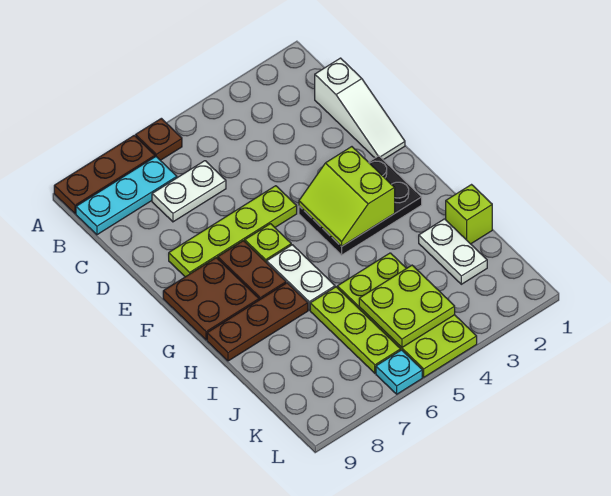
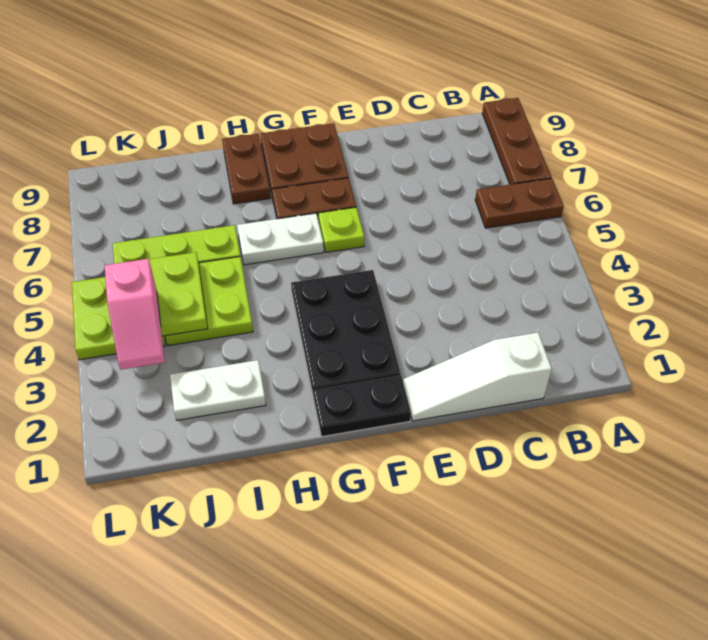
brown 1x1 plate [136,118,182,160] -> brown 1x2 plate [475,178,564,228]
cyan 1x3 plate [76,157,177,235] -> none
white 1x2 plate [152,161,226,222] -> none
lime 1x4 plate [169,186,297,277] -> none
none -> black 1x2 plate [313,375,411,437]
lime 2x2 slope [299,147,395,246] -> none
brown 1x3 plate [207,283,308,361] -> brown 1x2 plate [222,134,271,204]
lime 1x1 brick [446,185,492,244] -> none
none -> pink 1x2 slope [105,259,165,370]
cyan 1x1 plate [376,350,422,394] -> none

